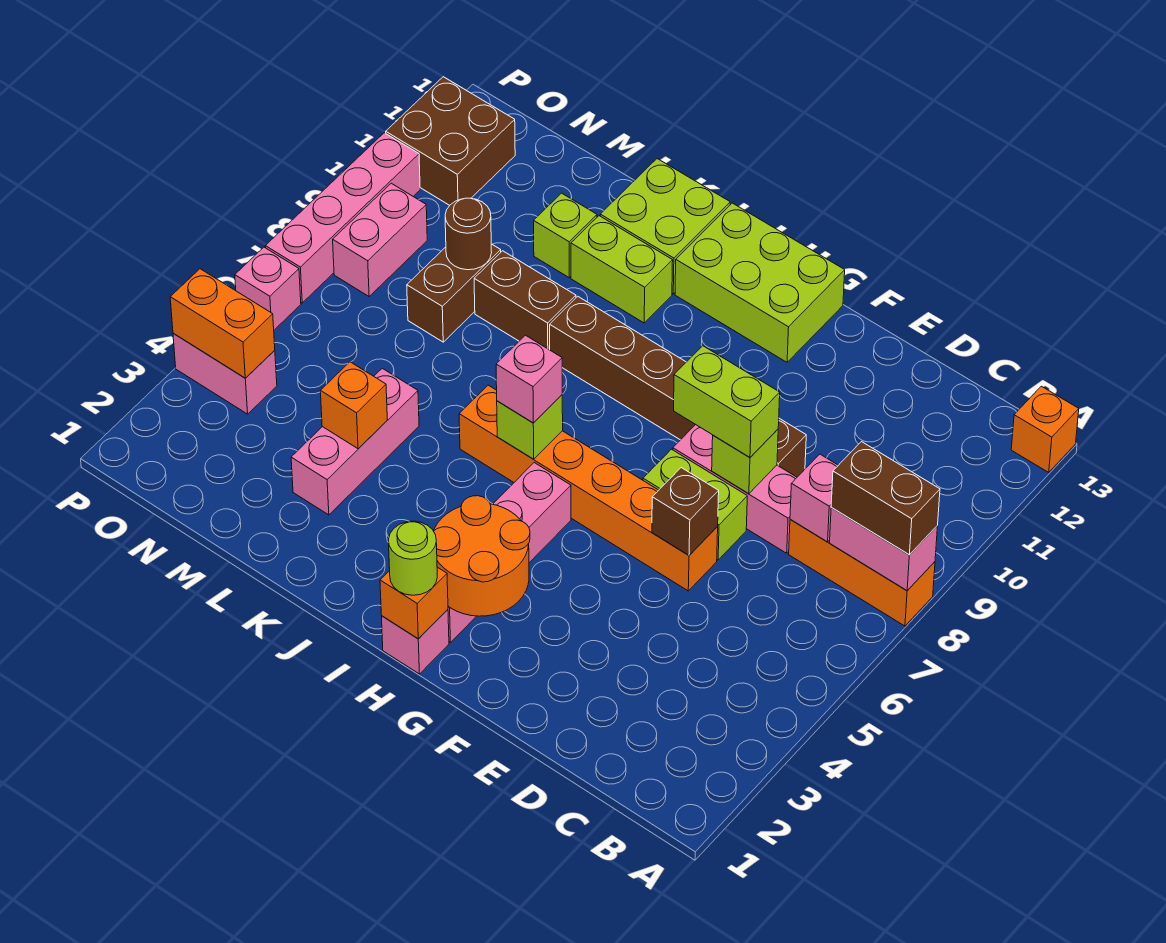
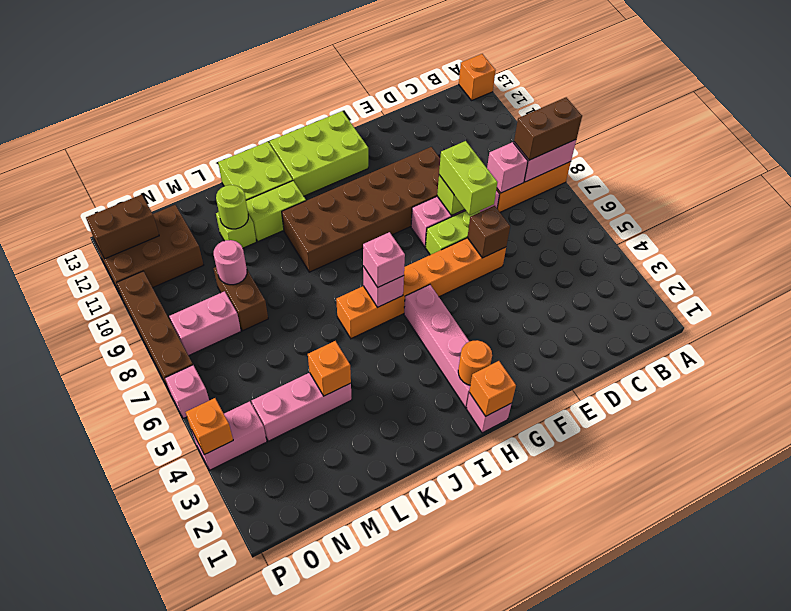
lime 1x2 brick [674,346,780,457] -> lime 1x2 brick turned to [439,141,497,215]
brown 1x6 brick [550,297,806,477] -> brown 2x6 brick [282,147,440,272]
orange 2x2 round brick [434,496,530,616] -> orange 1x1 round brick [458,340,492,385]
lime 1x1 round brick [388,521,437,595] -> lime 1x1 round brick moved to [216,185,248,229]
lime 1x1 brick [497,395,563,459] -> pink 1x1 brick [363,266,404,307]
brown 1x2 brick [474,251,576,350] -> brown 1x2 brick moved to [86,194,159,259]
pink 1x3 brick [291,368,419,515] -> pink 1x3 brick turned to [252,373,352,441]
brown 1x1 round brick [445,198,492,270] -> pink 1x1 round brick [214,240,247,285]
orange 1x2 brick [170,269,275,378] -> orange 1x1 brick [186,398,233,455]
pink 1x2 brick [333,183,427,296] -> pink 1x2 brick turned to [169,291,241,356]
brown 2x2 brick [386,77,515,205] -> brown 2x3 brick [95,205,203,298]
pink 1x4 brick [265,133,420,303] -> brown 1x4 brick [117,271,193,392]

